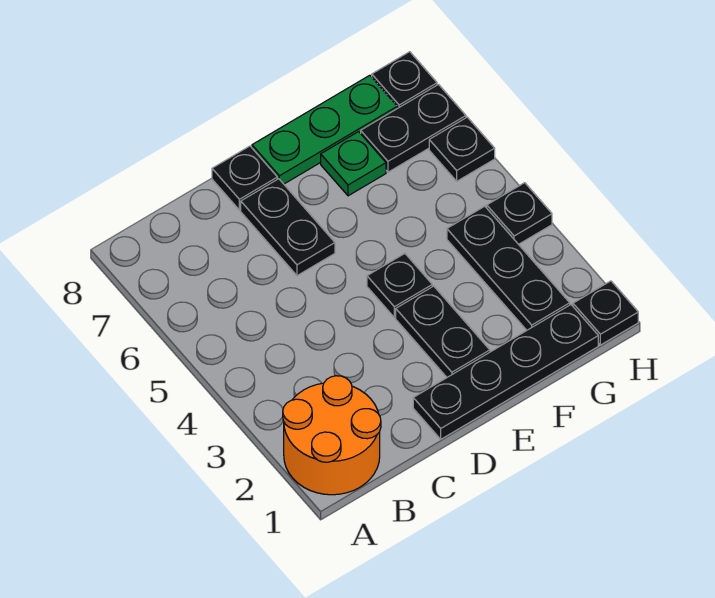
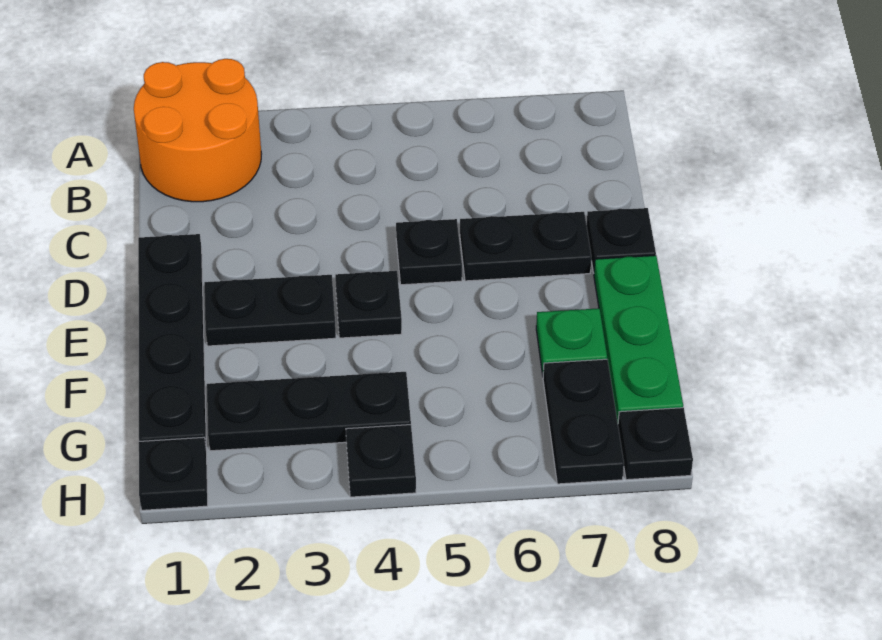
black 1x1 plate [429,117,495,181] -> black 1x1 plate moved to [396,219,462,285]

